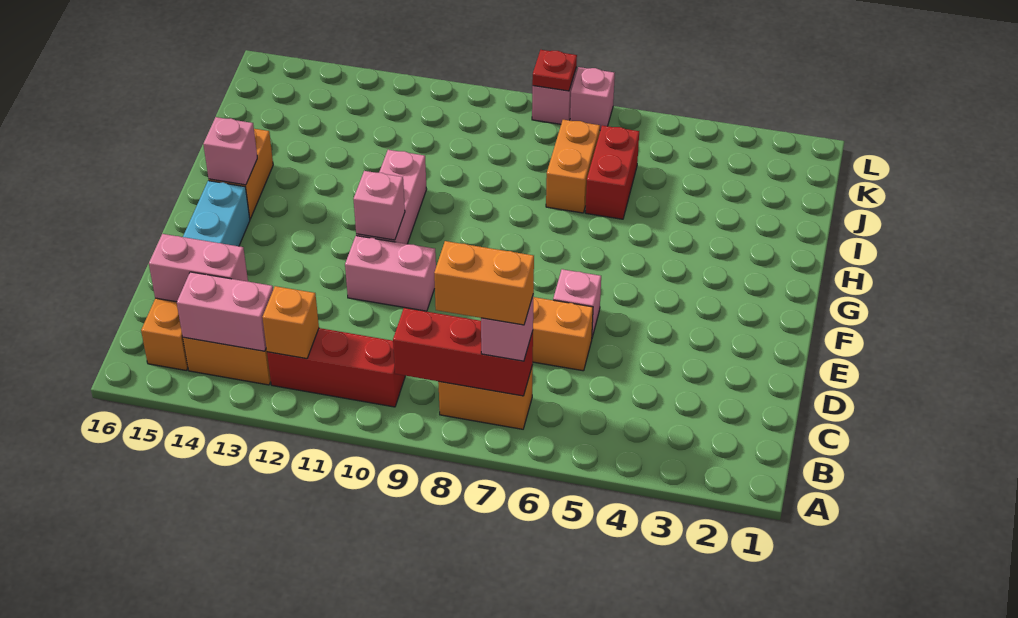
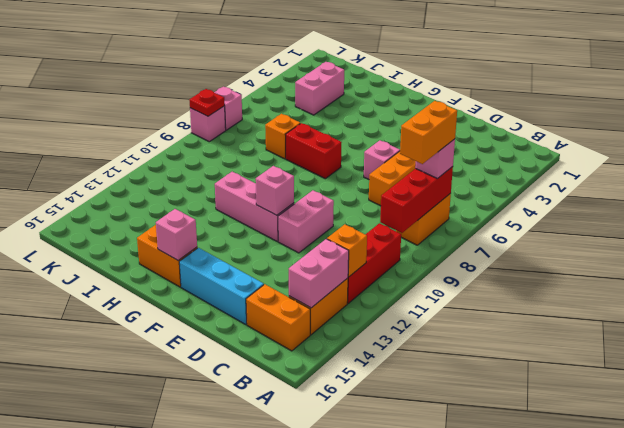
pink 1x2 brick [149,234,248,302] -> pink 1x2 brick moved to [295,62,344,115]
red 1x2 brick [585,126,639,219] -> red 1x2 brick moved to [285,123,342,179]
orange 1x2 brick [546,120,600,213] -> orange 1x1 brick [265,114,300,159]

